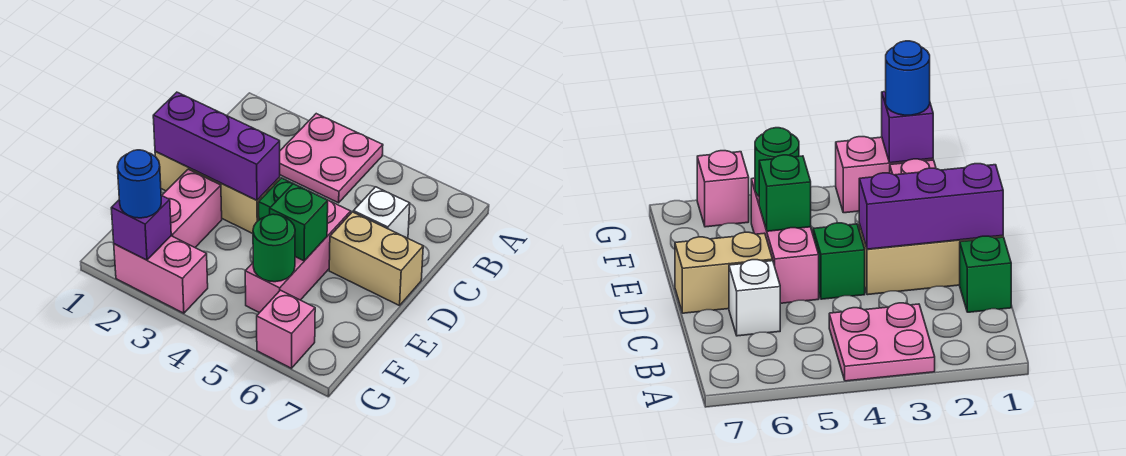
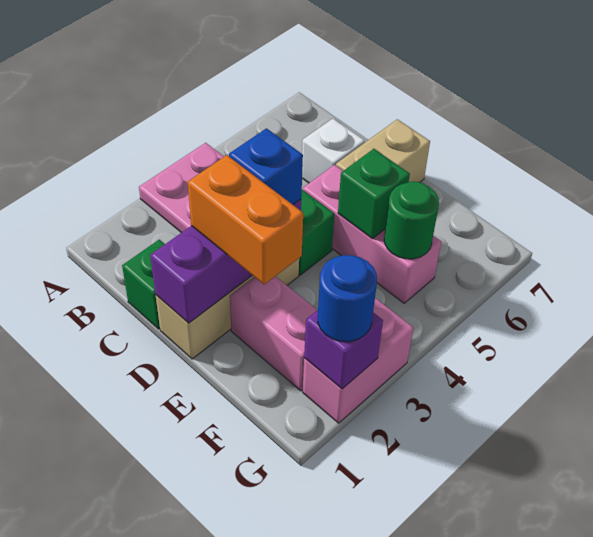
none -> orange 1x2 brick [188,155,303,284]
none -> blue 1x1 brick [229,128,303,205]
pink 1x1 brick [257,290,315,368] -> none

